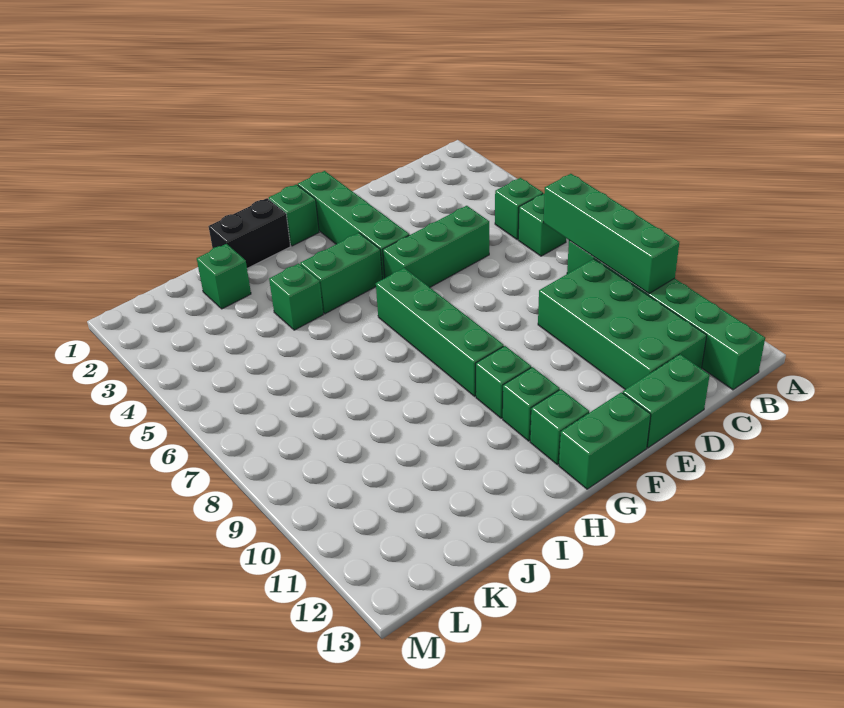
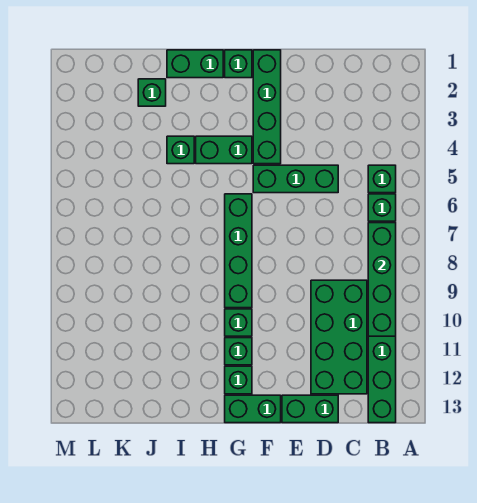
black 1x2 brick [208,198,291,268] -> green 1x2 brick [167,50,223,78]

